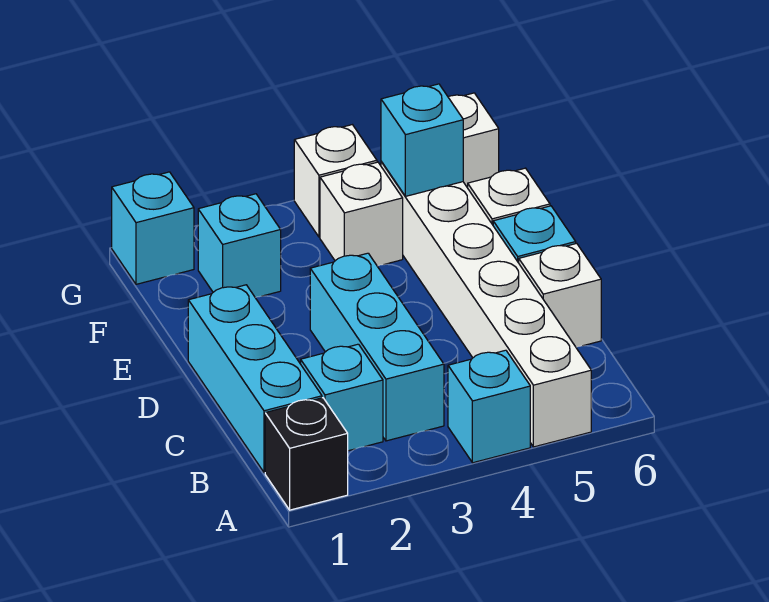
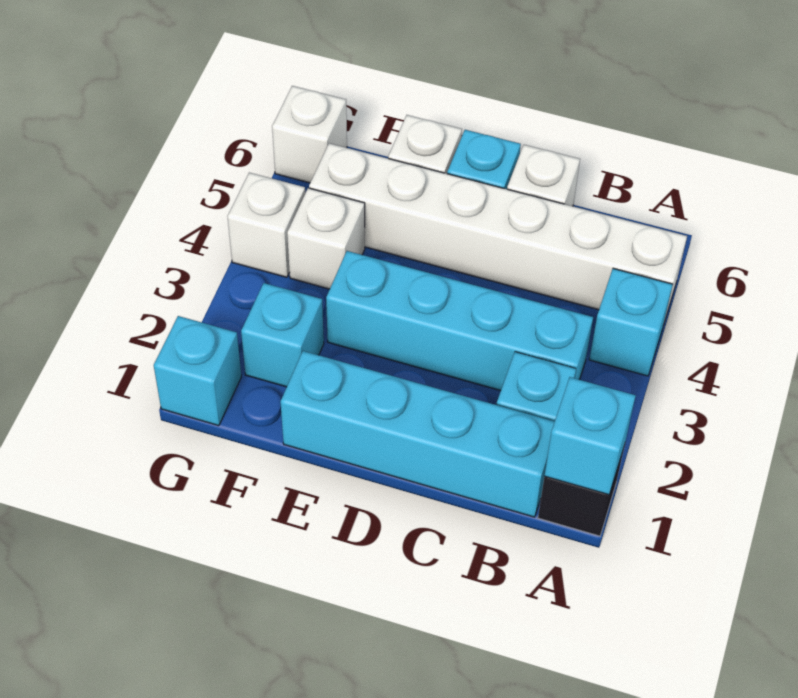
cyan 1x3 brick [188,285,322,473] -> cyan 1x4 brick [280,351,555,517]
cyan 1x3 brick [310,253,444,441] -> cyan 1x4 brick [326,251,593,391]
cyan 1x1 brick [381,84,463,196] -> cyan 1x1 brick moved to [545,377,636,495]

